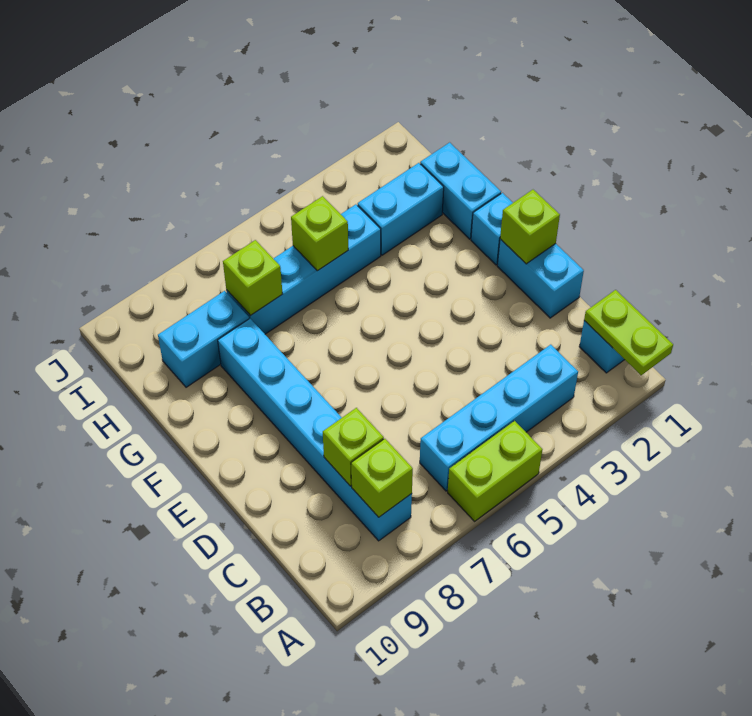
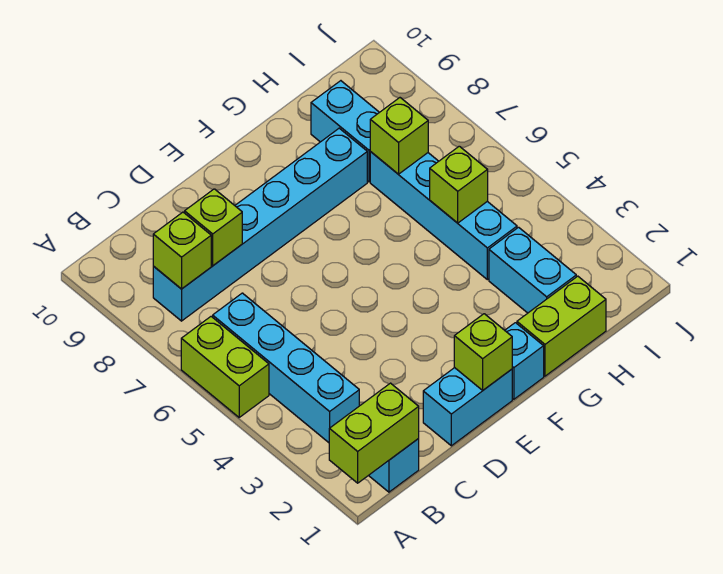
lime 1x2 plate [584,290,673,375] -> lime 1x2 brick [329,383,419,483]
cyan 1x2 brick [420,142,501,239] -> lime 1x2 brick [517,276,606,376]

